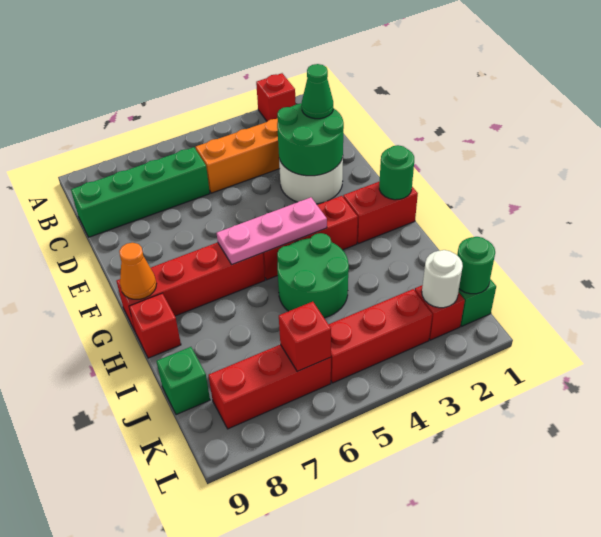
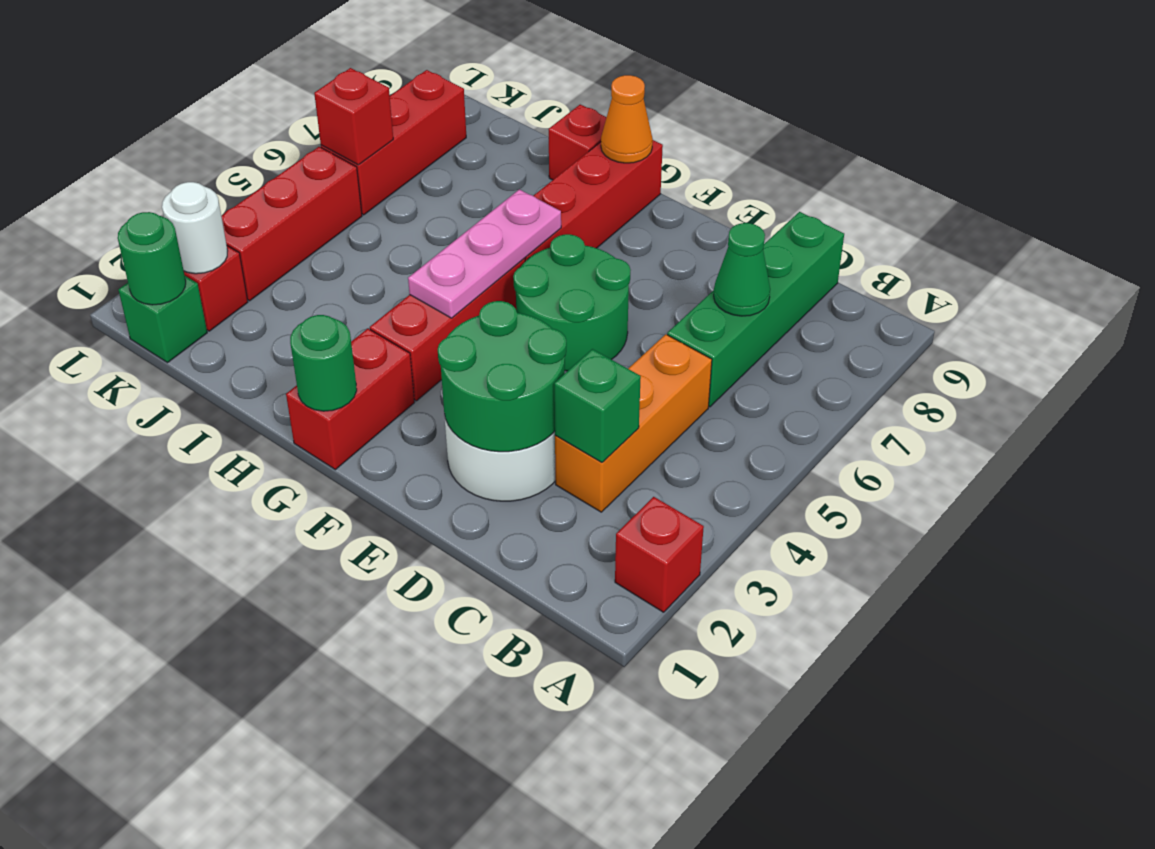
green 1x1 cone [302,64,333,119] -> green 1x1 cone moved to [714,223,770,316]
green 2x2 round brick [277,233,349,318] -> green 2x2 round brick moved to [513,234,630,371]
green 1x1 brick [156,347,210,415] -> green 1x1 brick moved to [554,349,641,462]

